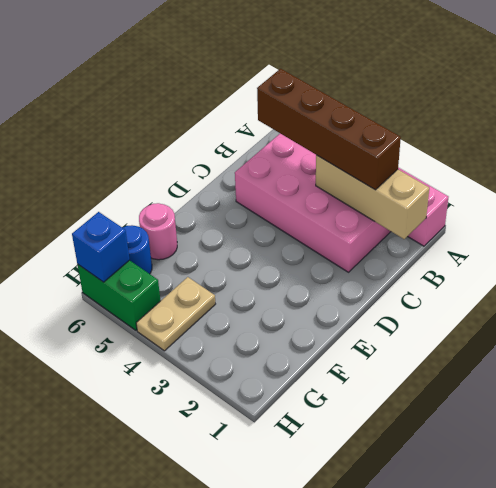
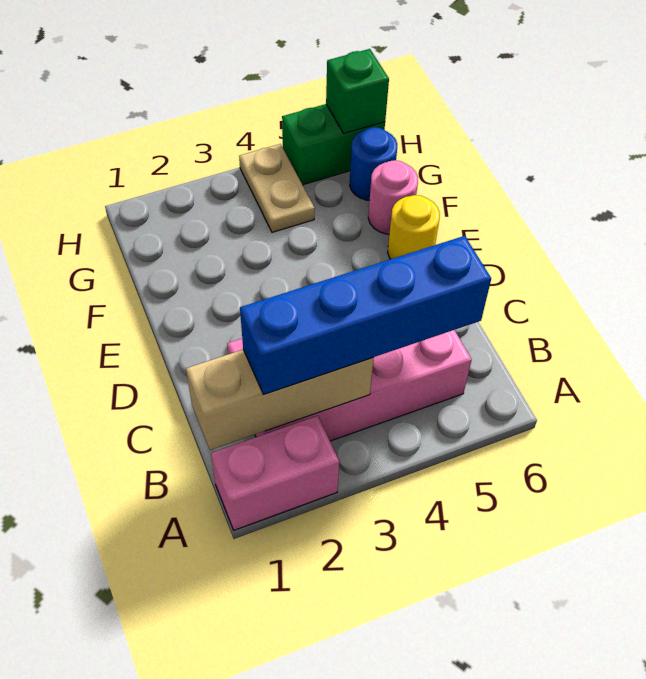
brown 1x4 brick [257,69,401,190] -> blue 1x4 brick [240,236,491,394]
none -> yellow 1x1 round brick [388,195,440,259]
blue 1x1 brick [72,212,130,282] -> green 1x1 brick [326,49,389,133]

